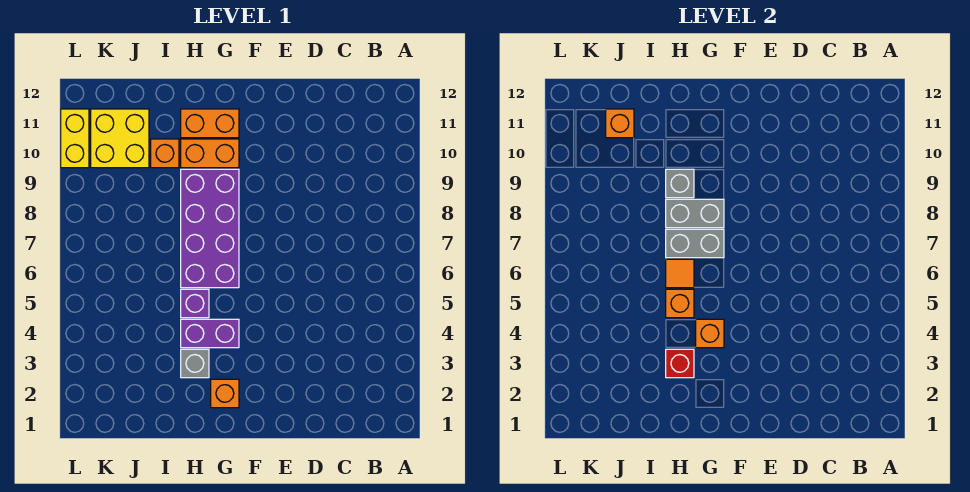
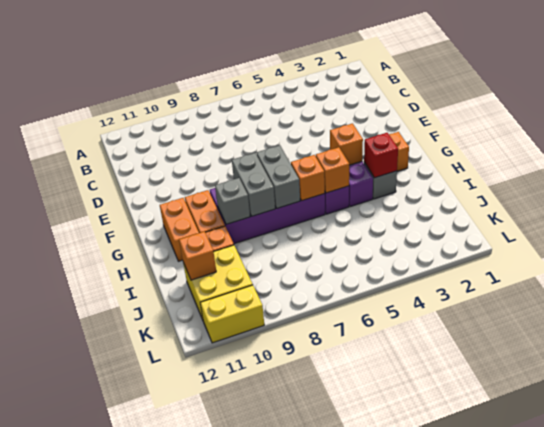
orange 1x1 tile [666,259,694,288] -> orange 1x1 brick [291,155,325,201]

